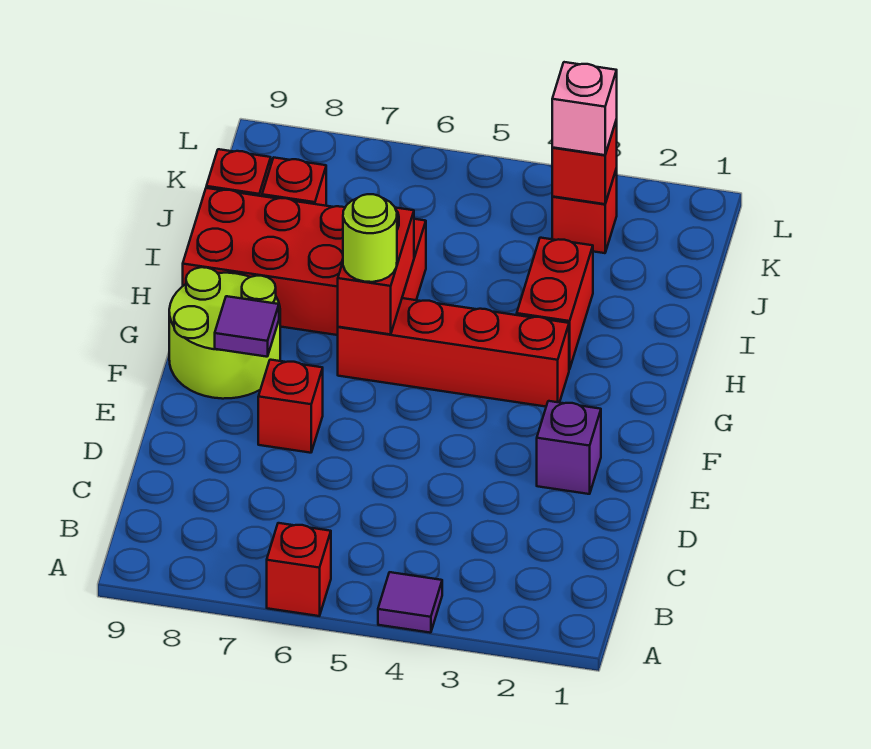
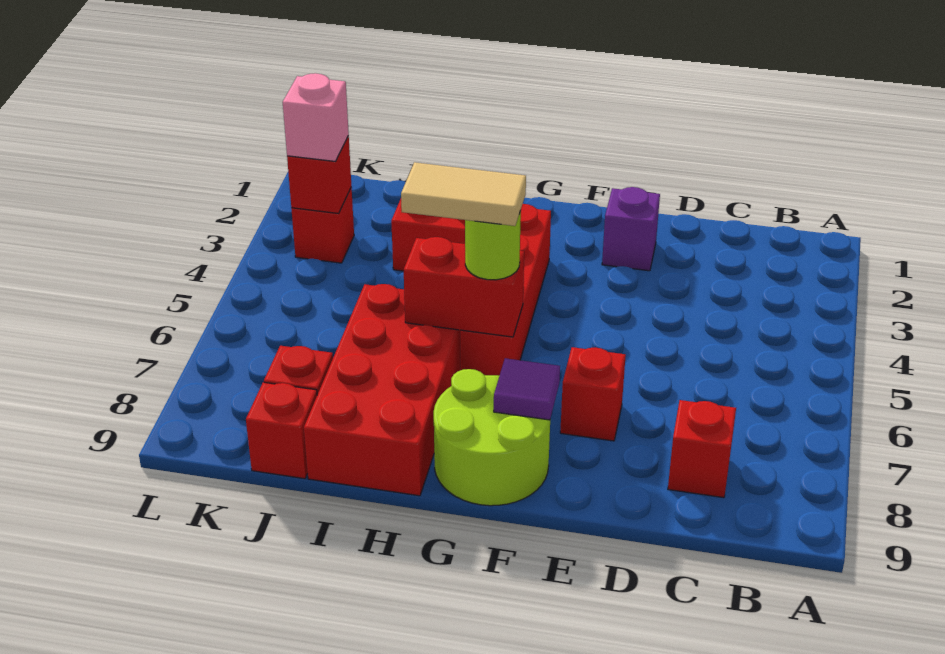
purple 1x1 tile [378,572,442,633] -> none
red 1x1 brick [267,523,331,616] -> red 1x1 brick moved to [668,400,736,498]
none -> tan 1x2 tile [401,162,526,226]

